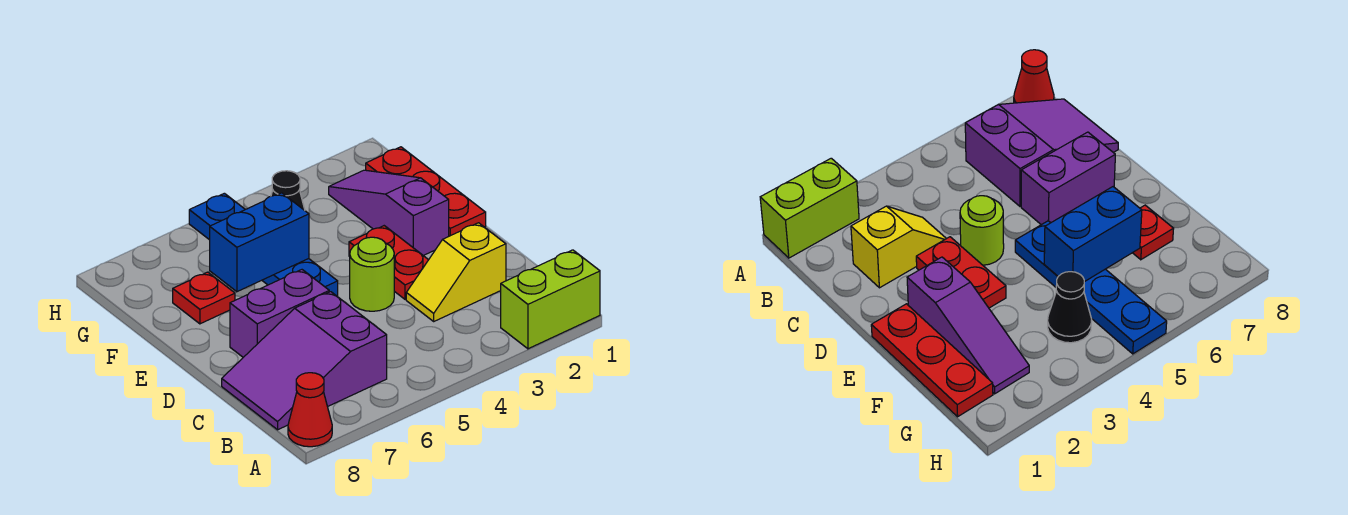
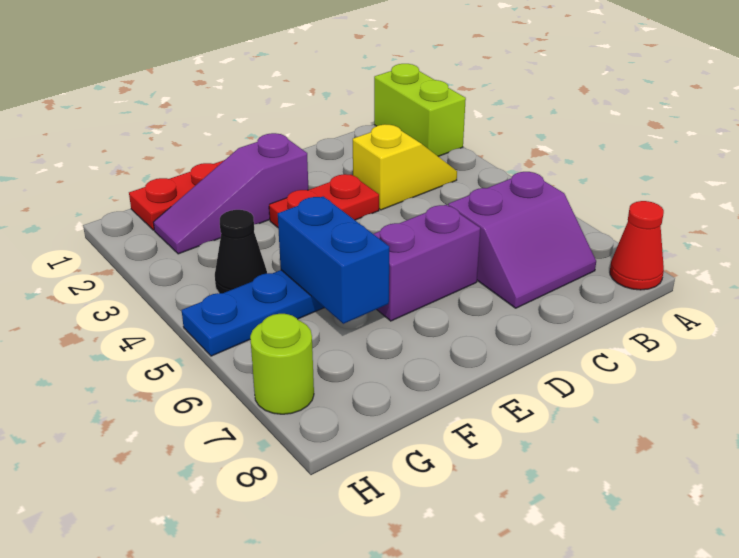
purple 2x3 slope [222,292,387,430] -> purple 2x2 slope [448,172,596,308]
yellow 1x2 slope [406,223,506,321] -> yellow 1x2 slope turned to [353,124,457,210]
lime 1x1 round brick [350,237,394,311] -> lime 1x1 round brick moved to [250,314,314,414]
purple 1x2 brick [230,270,329,357] -> purple 1x2 brick turned to [374,205,480,321]
red 1x1 plate [173,272,235,324] -> none

